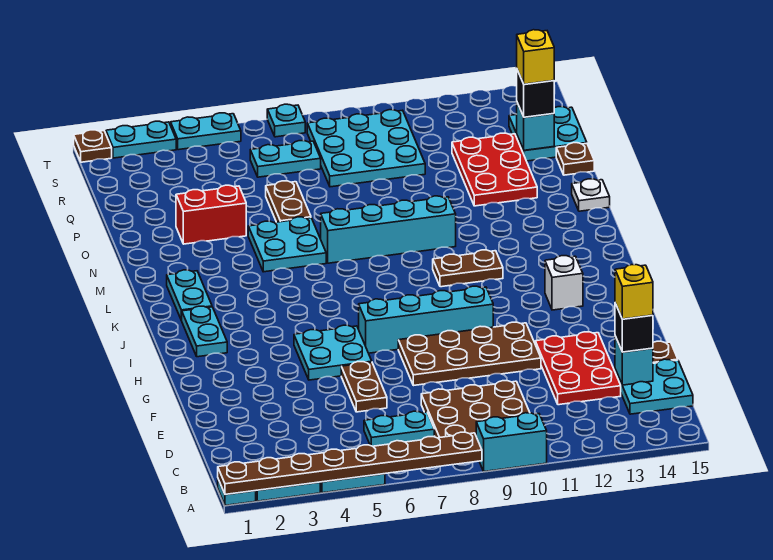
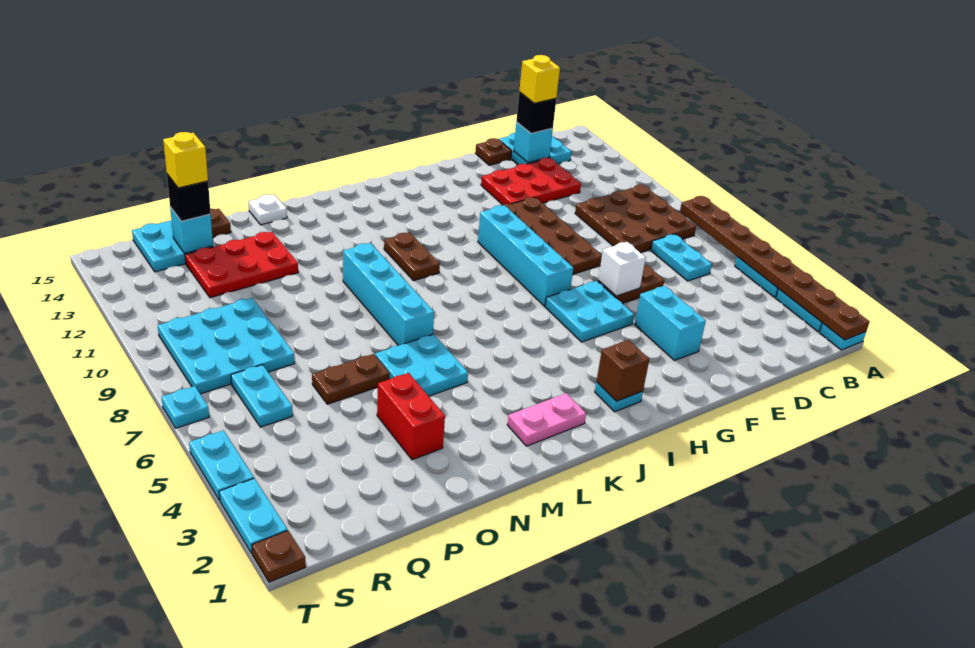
cyan 1x2 brick [476,413,547,472] -> cyan 1x2 brick moved to [635,286,706,360]
cyan 1x2 plate [181,306,227,357] -> cyan 1x1 plate [595,382,643,412]
none -> brown 1x1 brick [597,340,649,401]
white 1x1 brick [545,256,583,310] -> white 1x1 brick moved to [598,242,646,296]
cyan 1x2 plate [167,270,212,320] -> pink 1x2 plate [507,393,586,446]

